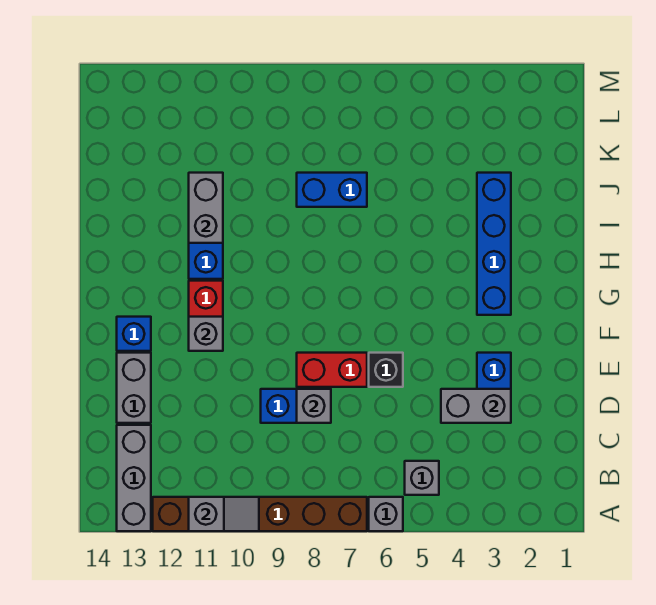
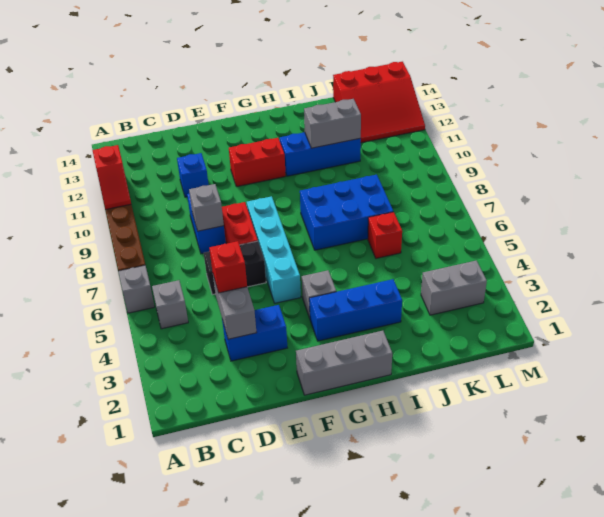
grey 1x2 slope [189,497,259,531] -> red 1x2 slope [93,145,131,210]
grey 1x3 brick [117,425,151,531] -> grey 1x3 brick moved to [296,331,392,395]
none -> red 1x1 brick [209,241,247,293]
grey 1x2 brick [117,353,151,423] -> grey 1x2 brick moved to [421,260,487,315]
black 1x1 brick [369,353,403,387] -> black 1x2 brick [204,241,266,295]
none -> cyan 1x4 brick [247,196,301,303]
grey 1x1 brick [189,317,223,351] -> grey 1x1 brick moved to [302,270,336,318]
blue 1x1 brick [117,317,151,351] -> blue 1x1 brick moved to [177,153,209,197]
blue 1x4 brick [477,173,511,315] -> blue 1x3 brick [309,279,402,341]
none -> red 1x1 brick [368,212,402,258]
blue 1x2 brick [297,173,367,207] -> blue 2x3 brick [300,175,393,250]
none -> red 3x3 slope [333,62,425,143]

